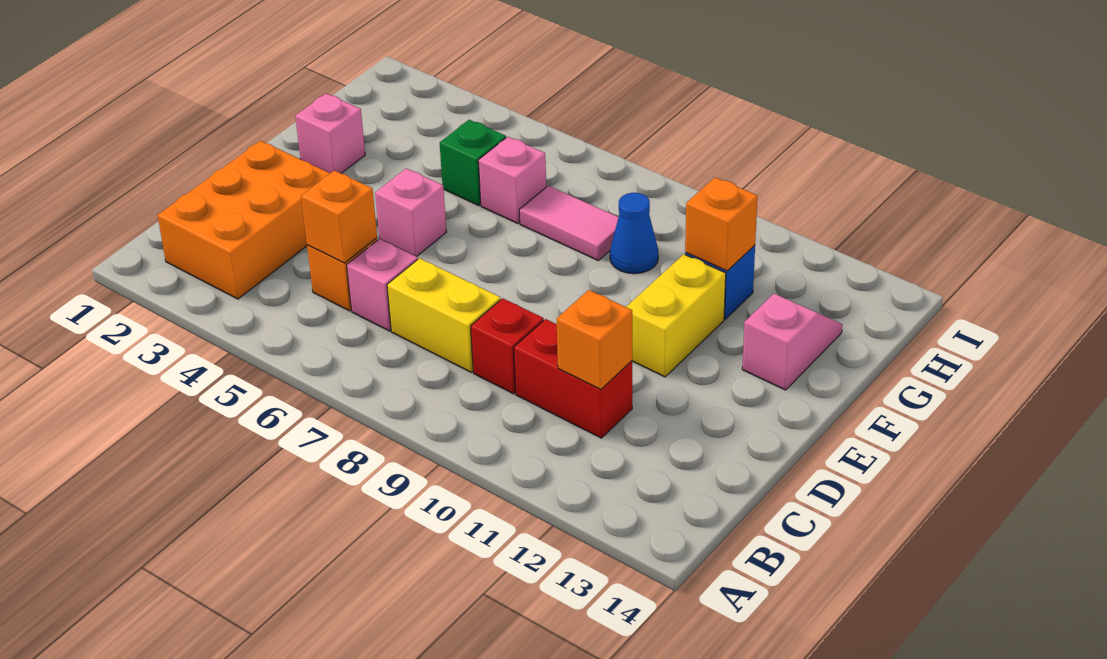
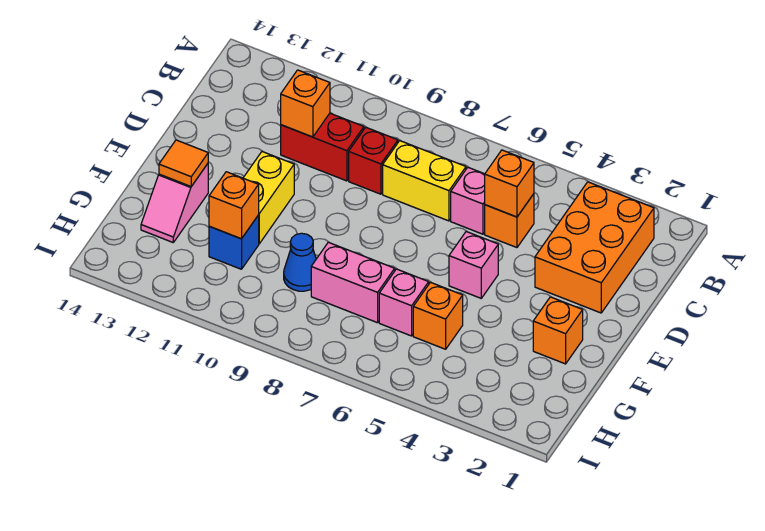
pink 1x1 brick [295,93,365,173] -> orange 1x1 brick [533,297,583,364]
none -> orange 1x1 tile [159,140,208,186]
green 1x1 brick [440,120,506,206] -> orange 1x1 brick [413,282,463,349]
pink 1x2 tile [519,186,619,260] -> pink 1x2 brick [311,242,395,323]

